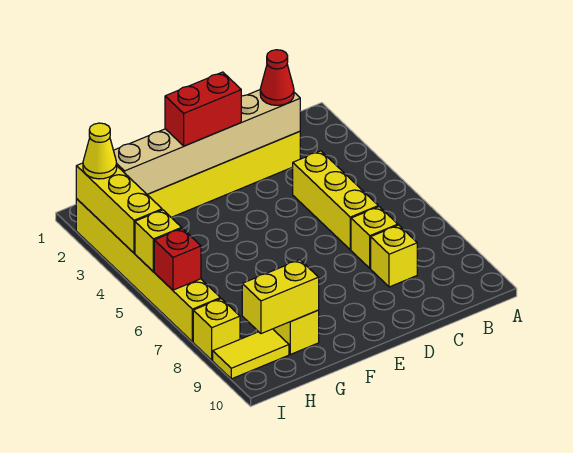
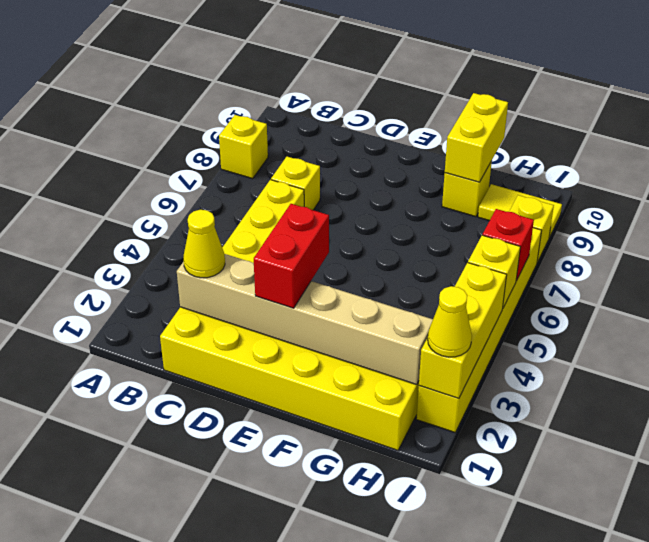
red 1x1 cone [260,50,294,105] -> yellow 1x1 cone [183,210,225,278]
yellow 1x1 brick [371,225,417,287] -> yellow 1x1 brick moved to [219,115,268,179]
red 1x2 brick [165,72,241,146] -> red 1x2 brick turned to [254,204,329,308]
yellow 1x2 brick [242,260,319,334] -> yellow 1x2 brick turned to [445,93,508,182]

